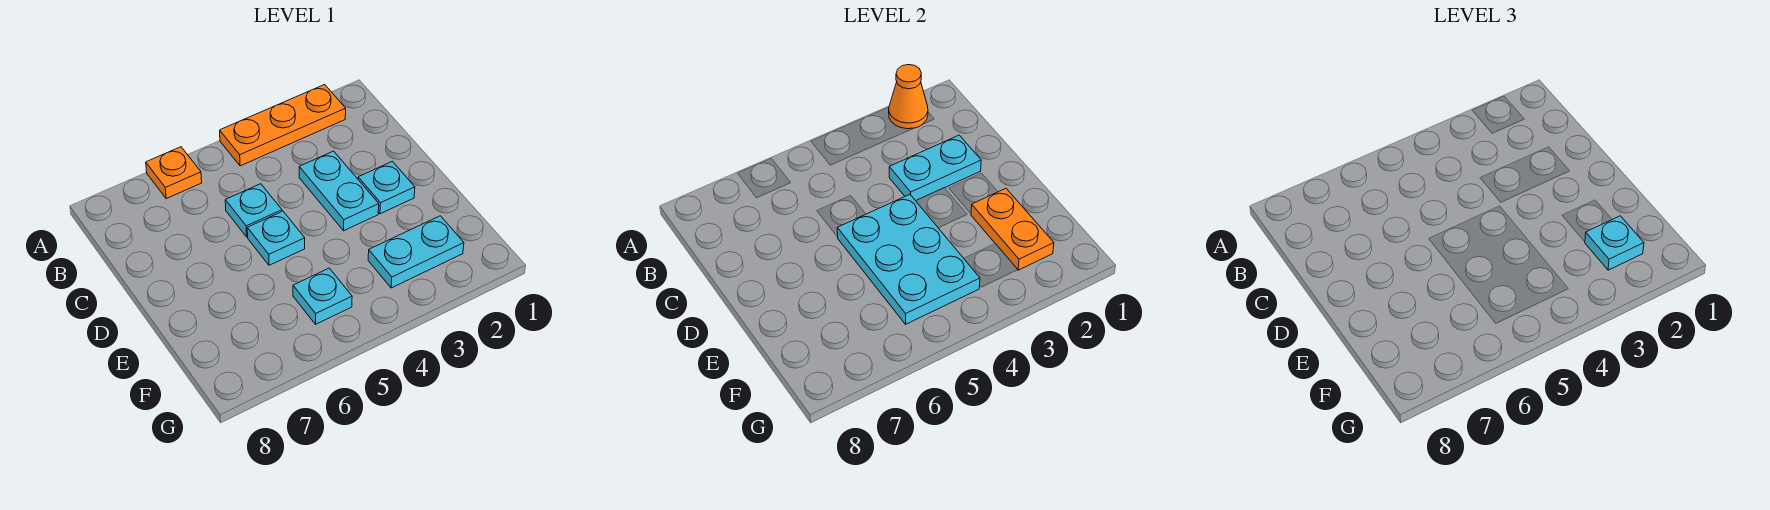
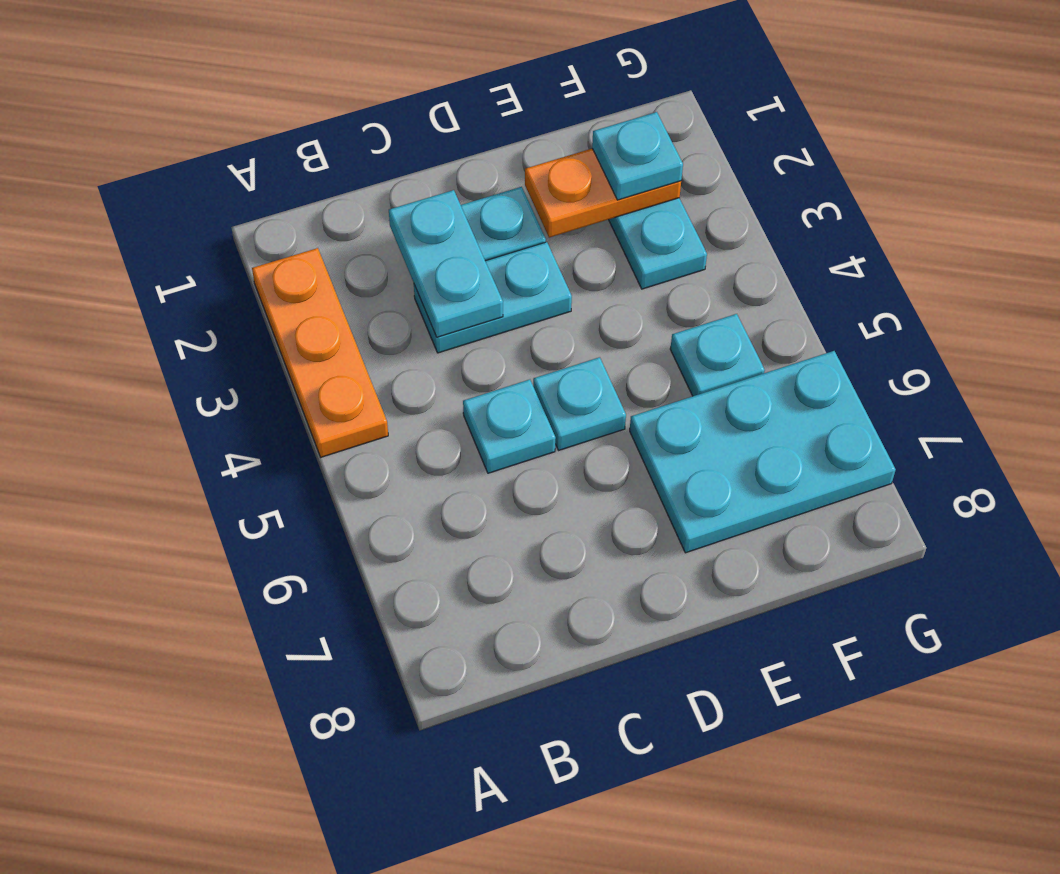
orange 1x1 cone [889,65,928,129] -> none
orange 1x1 plate [146,147,202,199] -> none
cyan 2x3 plate [837,194,980,324] -> cyan 2x3 plate moved to [630,351,896,553]

